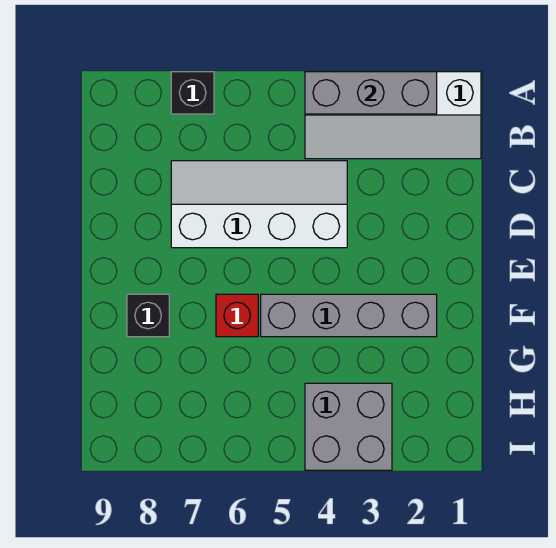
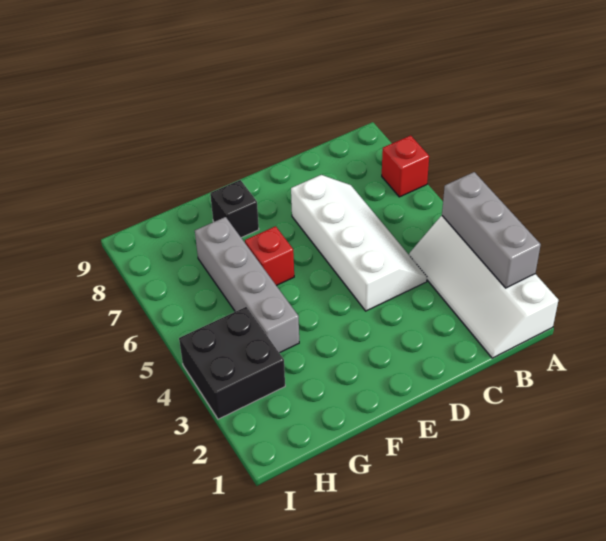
black 1x1 brick [171,72,214,114] -> red 1x1 brick [382,135,429,197]
grey 1x4 brick [261,294,437,337] -> grey 1x4 brick moved to [195,217,299,353]
grey 2x2 brick [305,383,392,470] -> black 2x2 brick [179,307,285,419]

